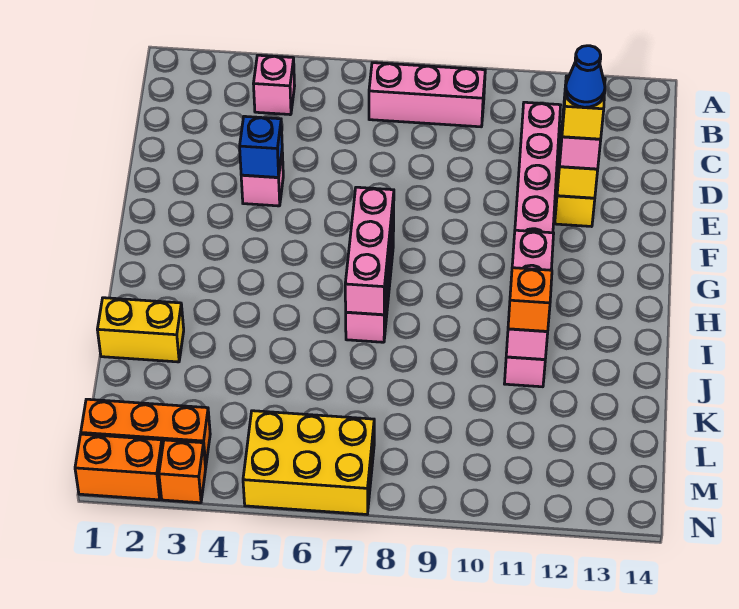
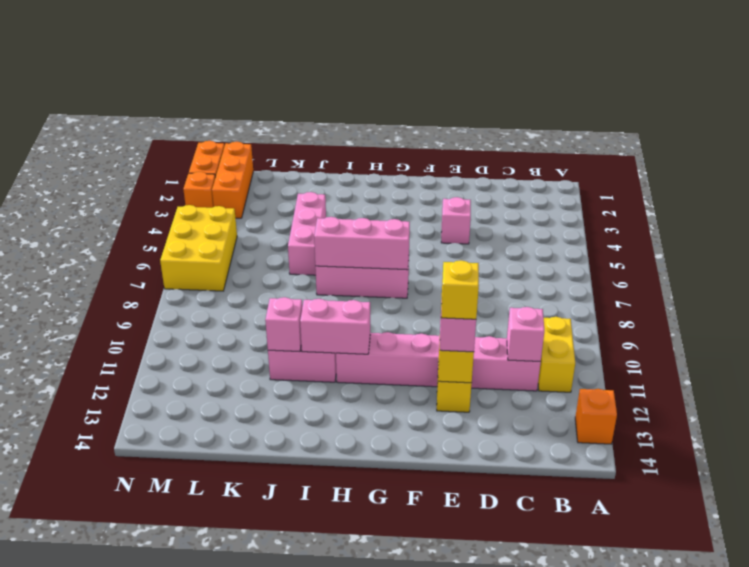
pink 1x1 brick [254,55,295,115] -> pink 1x1 brick moved to [507,307,544,361]
pink 1x3 brick [369,63,485,127] -> pink 1x3 brick moved to [288,192,326,275]
blue 1x1 brick [240,116,282,177] -> none
blue 1x1 cone [565,46,605,107] -> none
yellow 1x2 brick [97,298,184,362] -> yellow 1x2 brick moved to [538,317,575,392]
orange 1x1 brick [508,268,552,331] -> orange 1x1 brick moved to [575,389,617,444]

